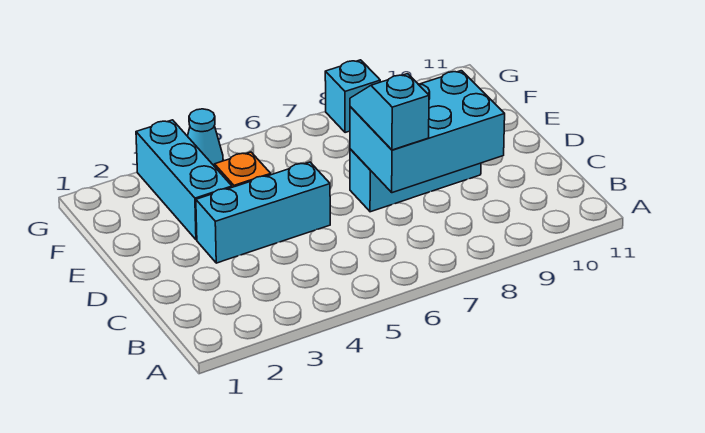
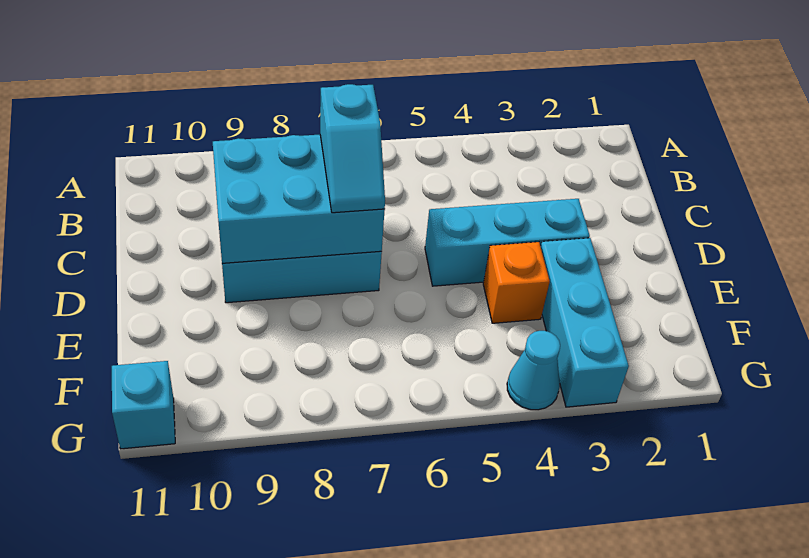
cyan 1x1 brick [325,60,380,133] -> cyan 1x1 brick moved to [112,361,175,449]

